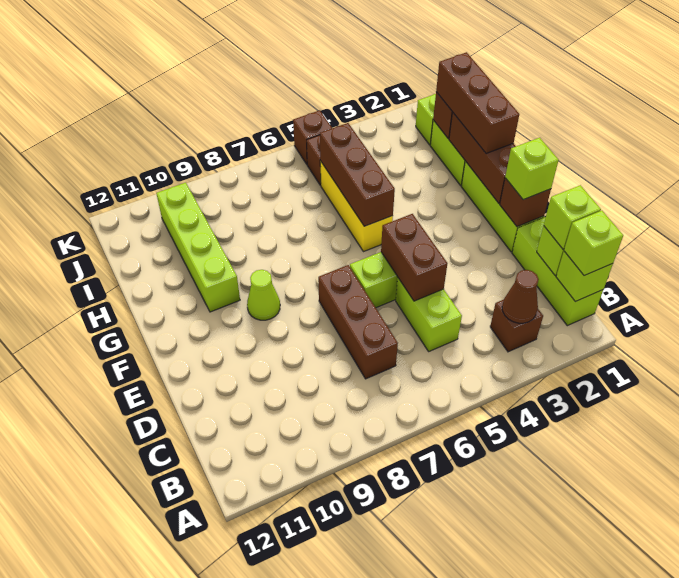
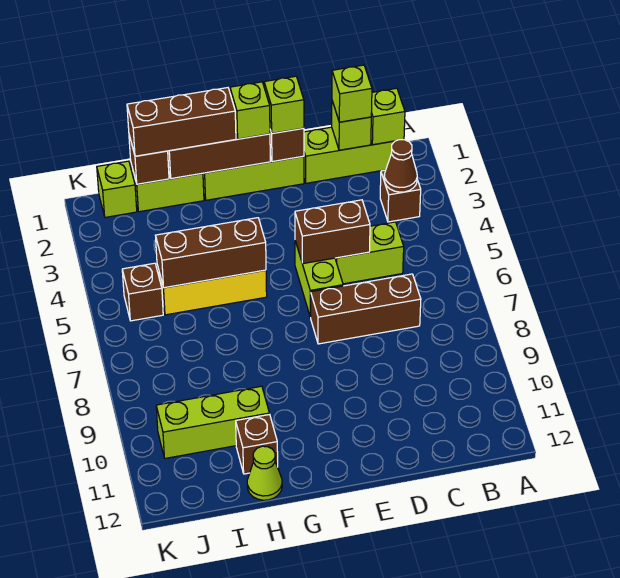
lime 1x1 brick [564,211,623,275] -> lime 1x1 brick moved to [230,82,270,139]
lime 1x1 cone [247,270,280,320] -> lime 1x1 cone moved to [247,446,282,500]
lime 1x4 brick [156,183,240,312] -> lime 1x3 brick [156,386,269,458]
brown 1x1 brick [293,110,332,164] -> brown 1x1 brick moved to [236,414,278,474]

